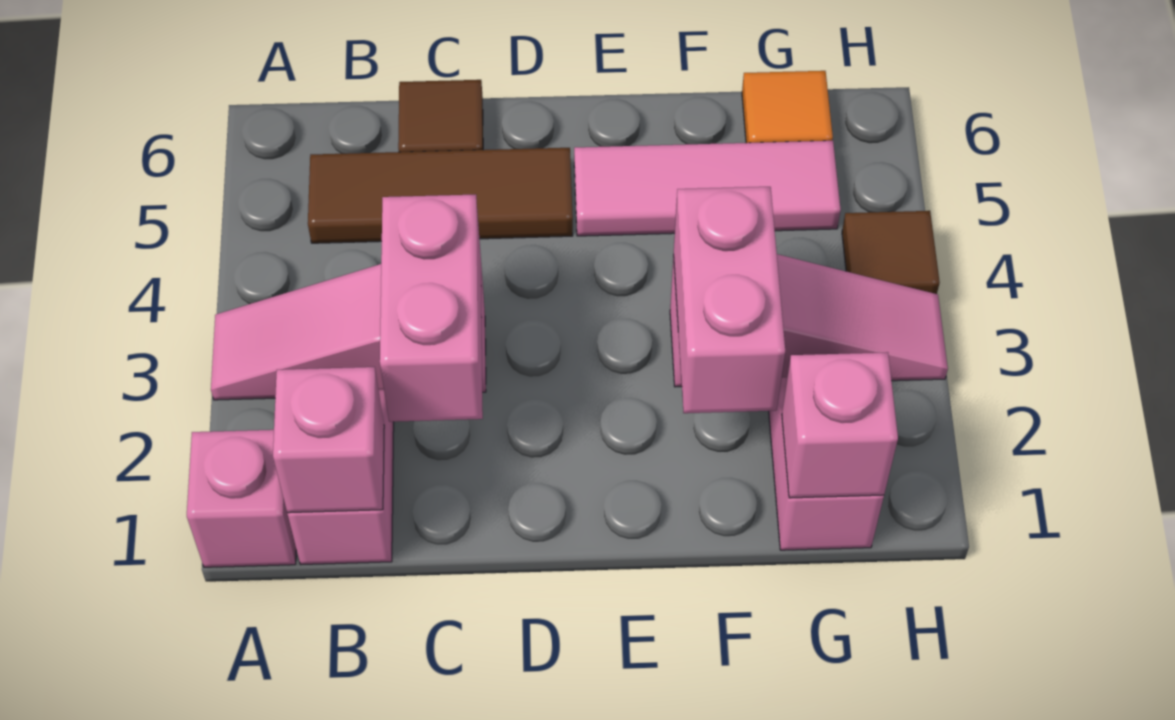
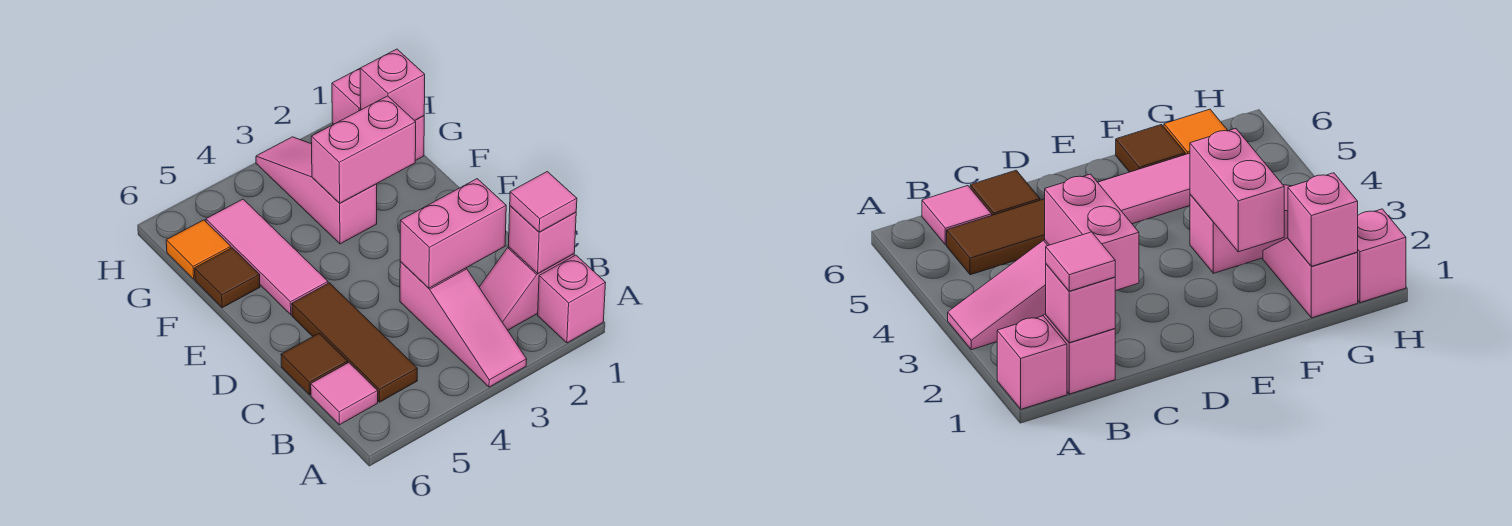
none -> pink 1x1 tile [510,172,577,232]
none -> pink 1x1 tile [311,363,378,425]
none -> pink 1x1 brick [332,69,361,124]
brown 1x1 tile [842,211,940,294] -> brown 1x1 tile moved to [195,248,260,308]

